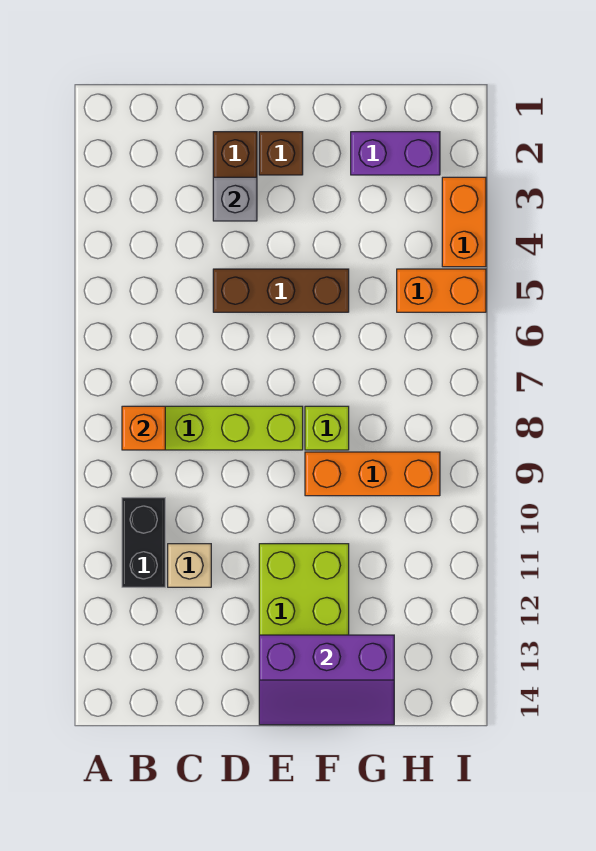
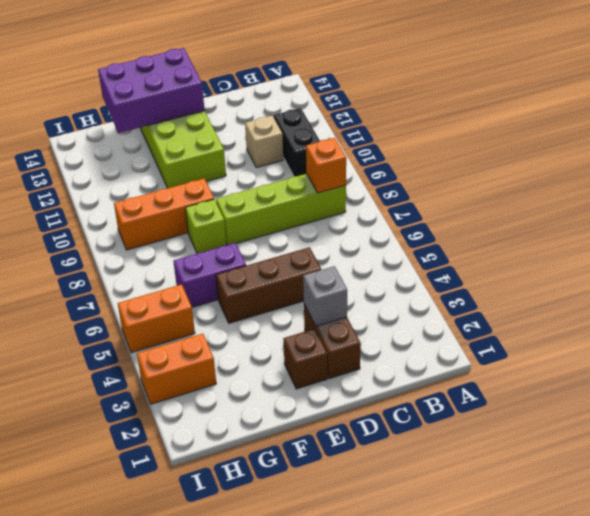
purple 2x3 slope [259,635,394,725] -> purple 2x3 brick [98,48,205,133]
purple 1x2 brick [351,132,440,175] -> purple 1x2 brick moved to [174,243,246,307]
orange 1x2 brick [442,177,486,267] -> orange 1x2 brick turned to [137,334,216,404]

